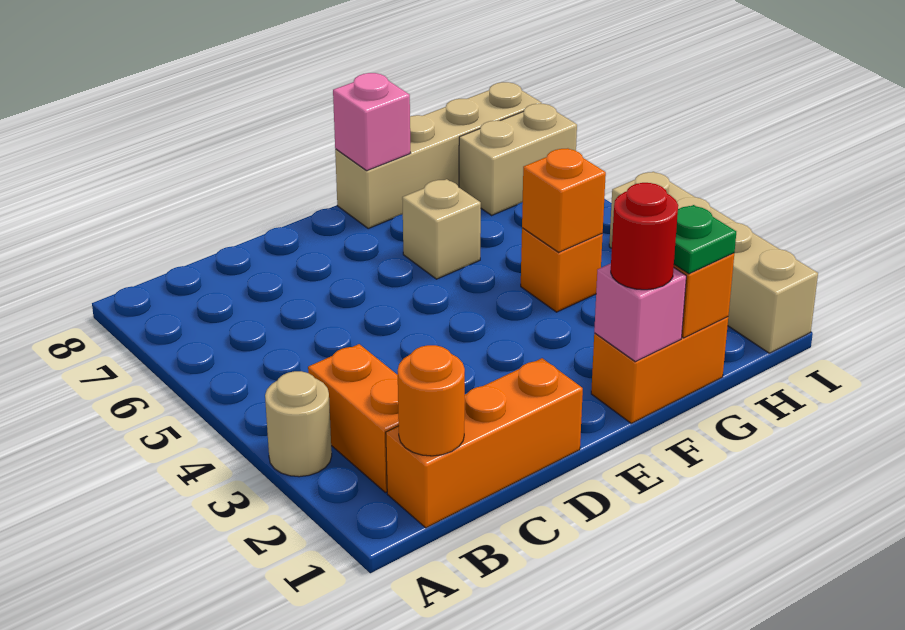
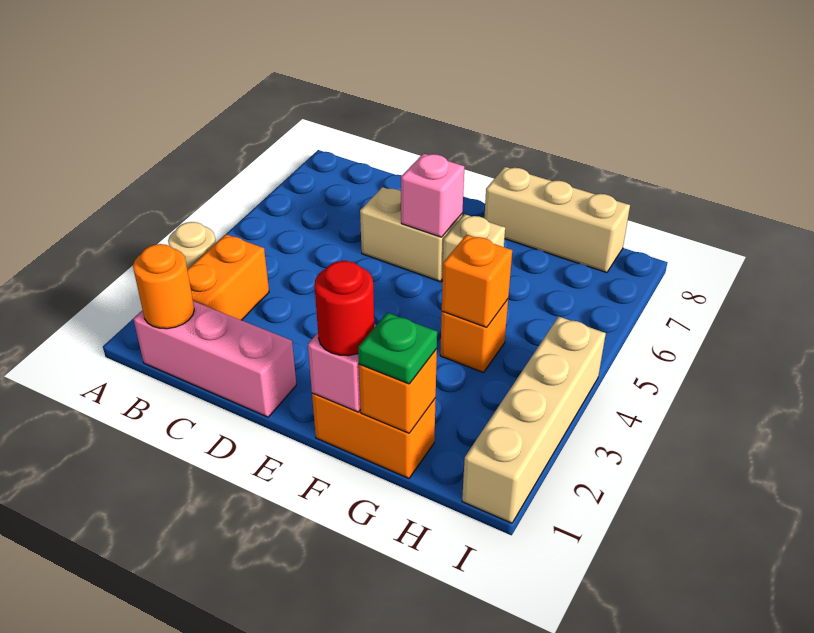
orange 1x3 brick [386,358,583,528] -> pink 1x3 brick [134,301,296,417]
tan 1x4 brick [335,82,542,228] -> tan 1x3 brick [484,167,630,273]
pink 1x1 brick [333,73,410,171] -> pink 1x1 brick moved to [401,154,464,237]
tan 1x2 brick [459,104,577,215] -> tan 1x2 brick moved to [360,187,462,281]

